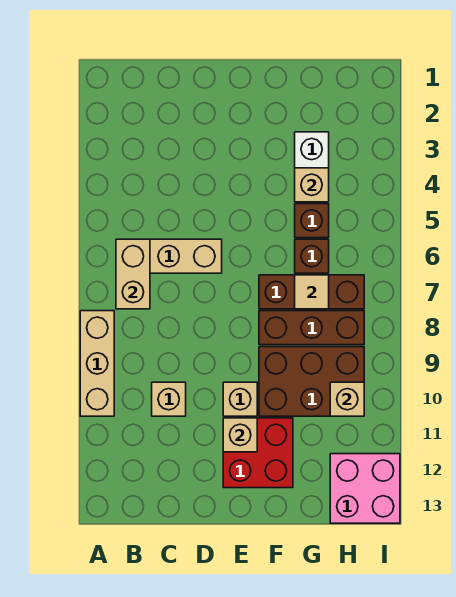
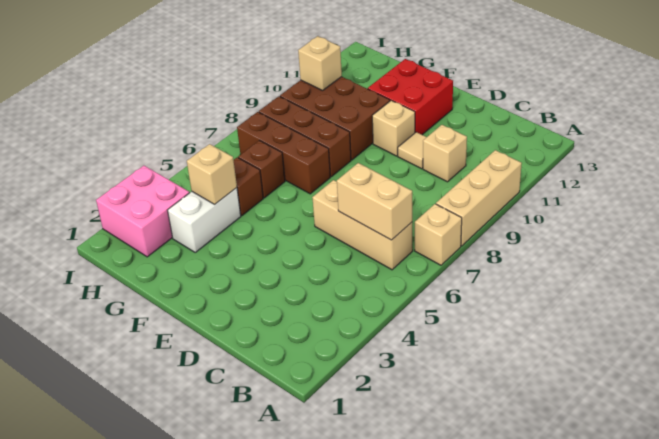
tan 1x2 brick [116,239,150,309] -> tan 1x2 brick turned to [337,163,412,240]
tan 1x1 brick [223,418,257,452] -> tan 1x1 brick moved to [415,204,462,265]
tan 1x1 tile [295,275,329,309] -> tan 1x1 tile moved to [398,132,426,169]
pink 2x2 brick [330,454,400,523] -> pink 2x2 brick moved to [96,166,189,257]

